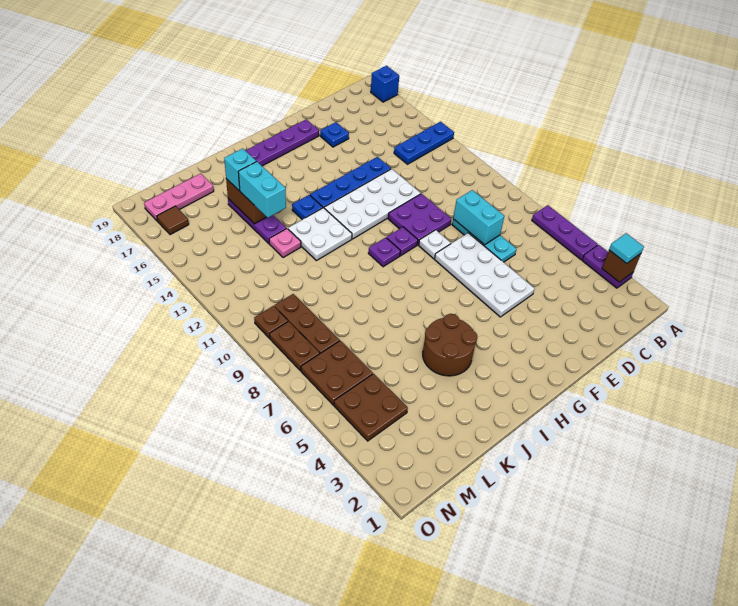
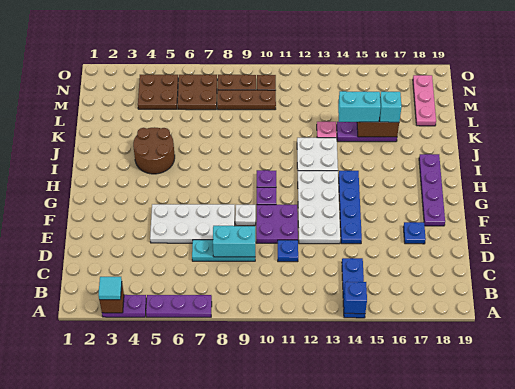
blue 1x1 brick [371,66,399,102] -> blue 1x1 brick moved to [344,282,367,314]
blue 1x1 plate [292,195,323,220] -> blue 1x1 plate moved to [278,240,298,262]
brown 1x1 tile [157,206,189,235] -> none

